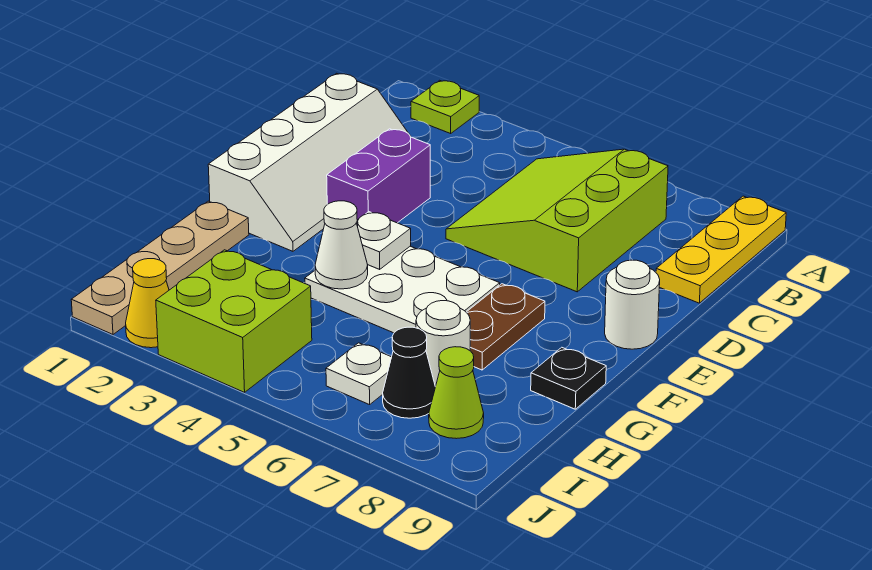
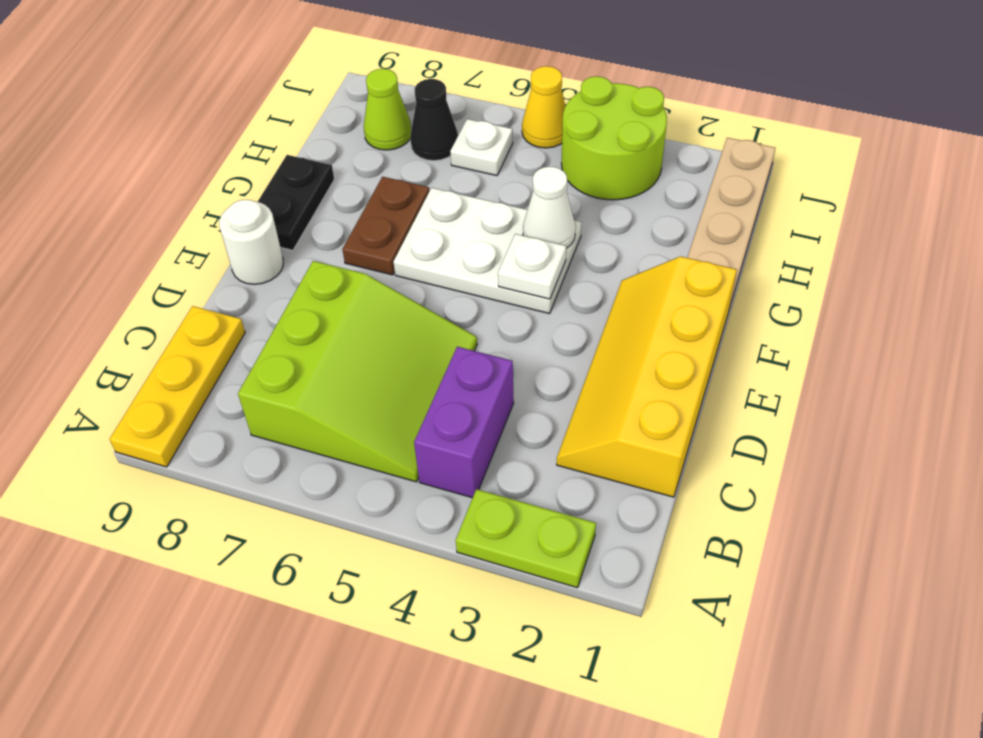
lime 1x1 plate [411,80,479,133] -> lime 1x2 plate [456,489,596,588]
white 2x4 slope [208,73,411,251] -> yellow 2x4 slope [557,256,737,497]
purple 1x2 brick [327,129,430,223] -> purple 1x2 brick moved to [414,347,514,498]
black 1x1 plate [531,347,606,409] -> black 1x2 plate [258,155,334,250]
white 1x1 round brick [416,301,470,387] -> none
lime 2x2 brick [156,250,312,392] -> lime 2x2 round brick [561,76,667,200]
yellow 1x1 cone [126,259,169,348] -> yellow 1x1 cone moved to [522,66,565,148]

